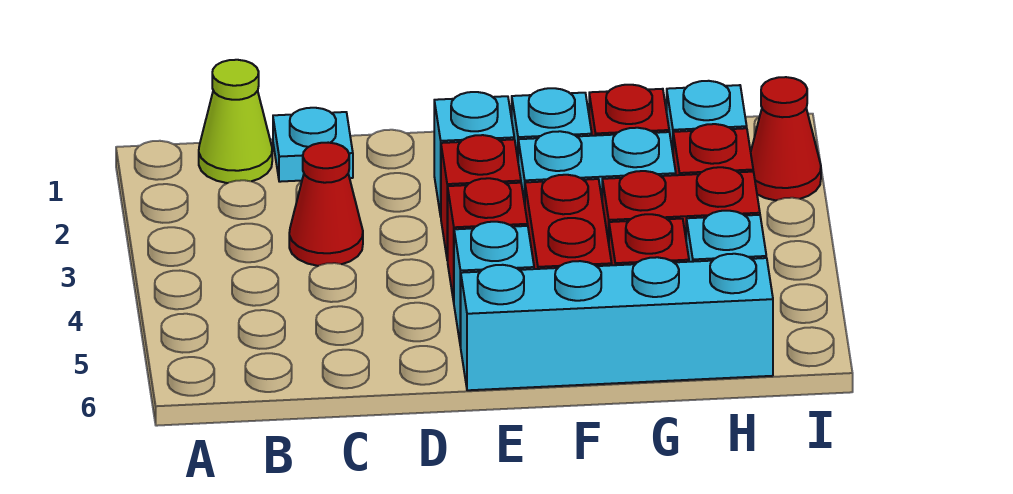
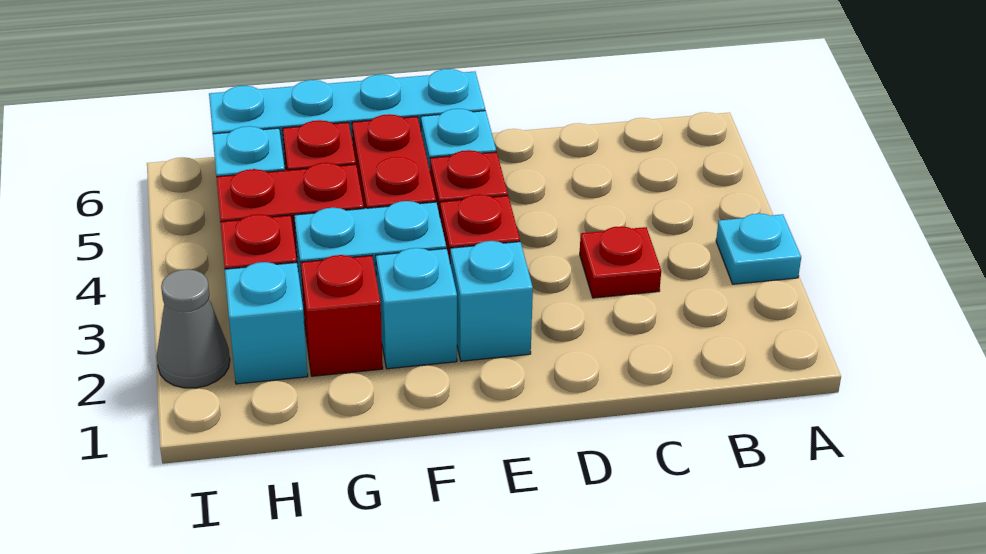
lime 1x1 cone [199,60,272,183] -> none
cyan 1x1 plate [273,108,353,182] -> cyan 1x1 plate moved to [716,213,801,284]
red 1x1 cone [289,143,363,266] -> red 1x1 plate [580,226,661,298]
red 1x1 cone [751,77,821,200] -> grey 1x1 cone [157,269,230,388]

